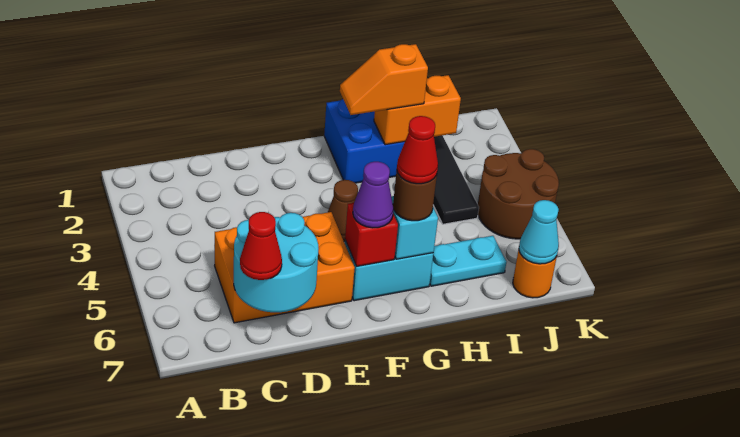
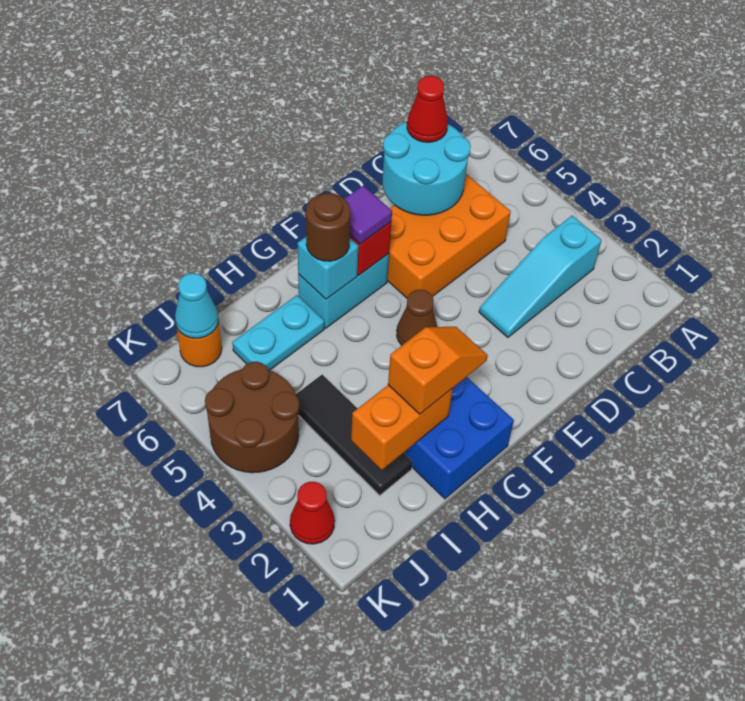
none -> cyan 1x3 slope [479,216,602,337]
purple 1x1 cone [353,162,394,228] -> purple 1x1 tile [344,186,392,244]
red 1x1 cone [397,116,438,184] -> red 1x1 cone moved to [290,482,335,544]

